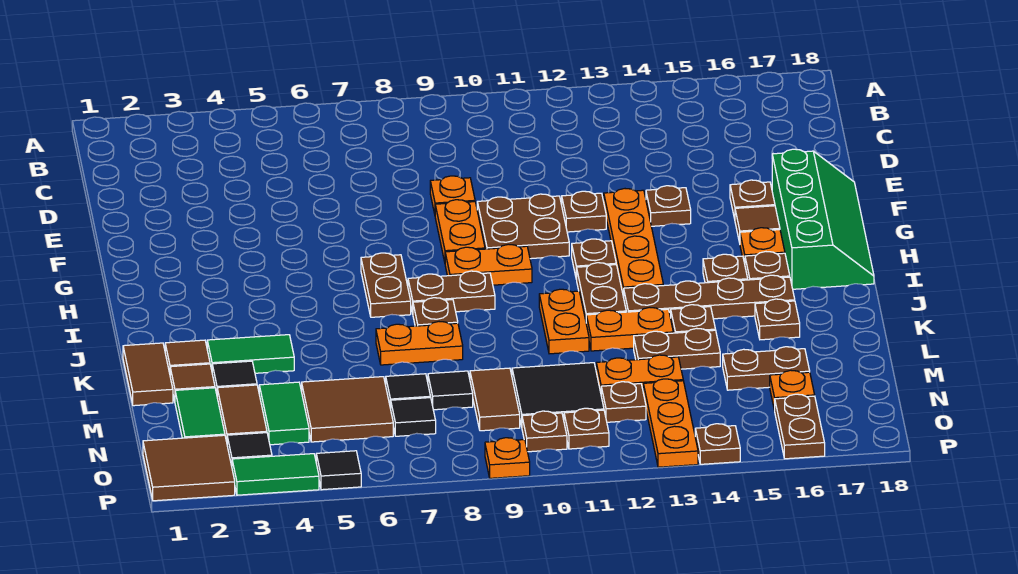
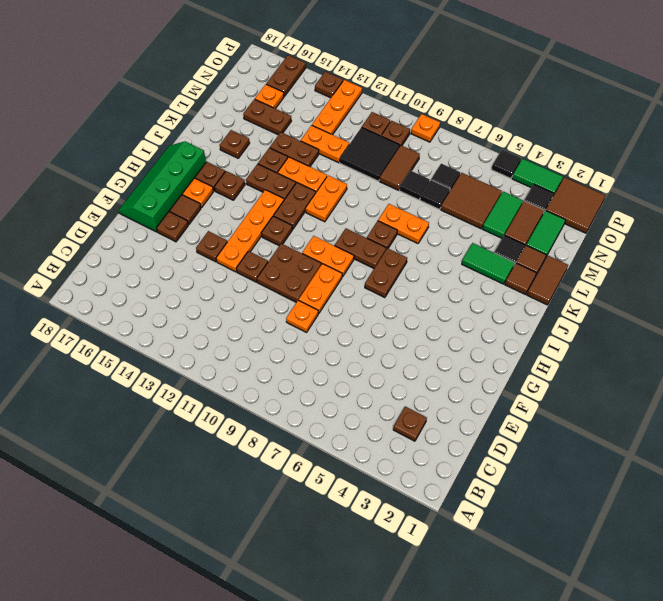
brown 1x4 plate [624,275,795,319] -> brown 1x2 plate [246,164,296,200]
brown 1x1 plate [601,382,646,422] -> brown 1x1 plate moved to [393,407,427,441]

